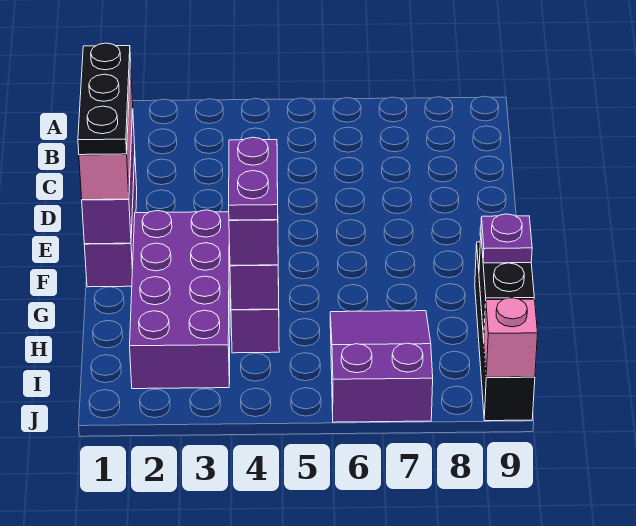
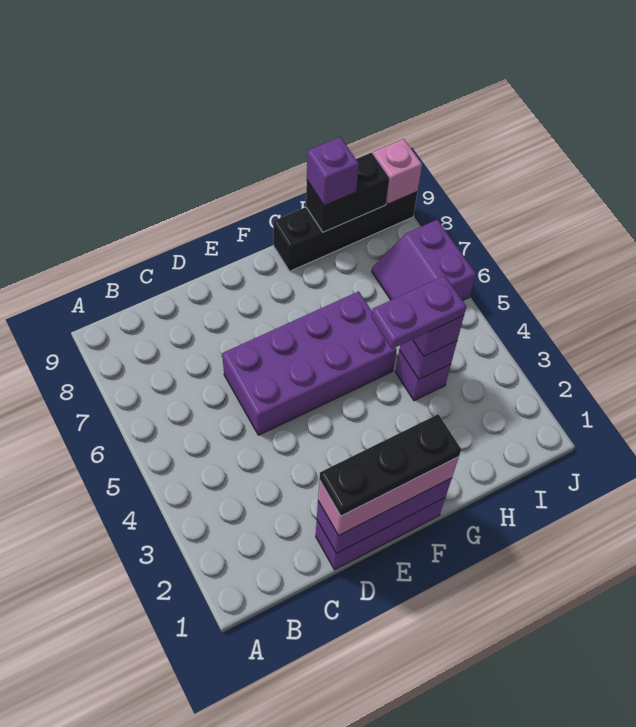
purple 2x4 brick [130,210,230,389] -> purple 2x4 brick moved to [222,291,397,435]
purple 2x3 slope [330,311,433,422] -> purple 2x2 slope [372,220,476,301]
purple 1x1 plate [481,214,532,263] -> purple 1x1 brick [307,137,359,206]

